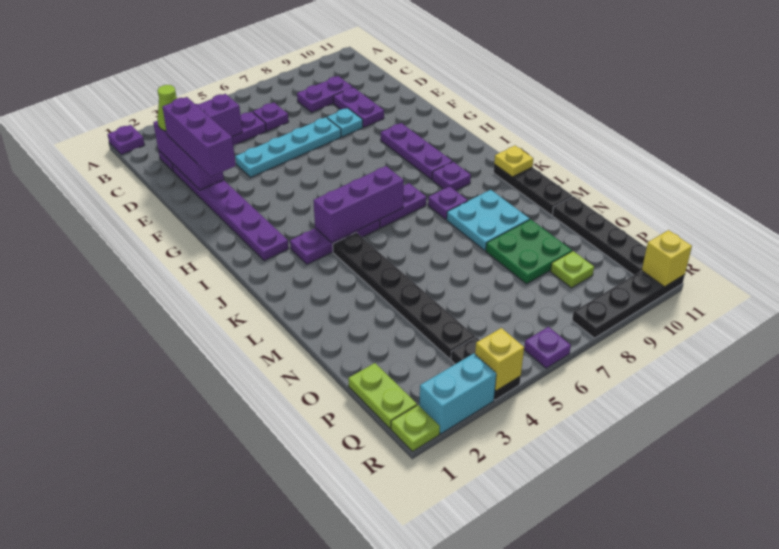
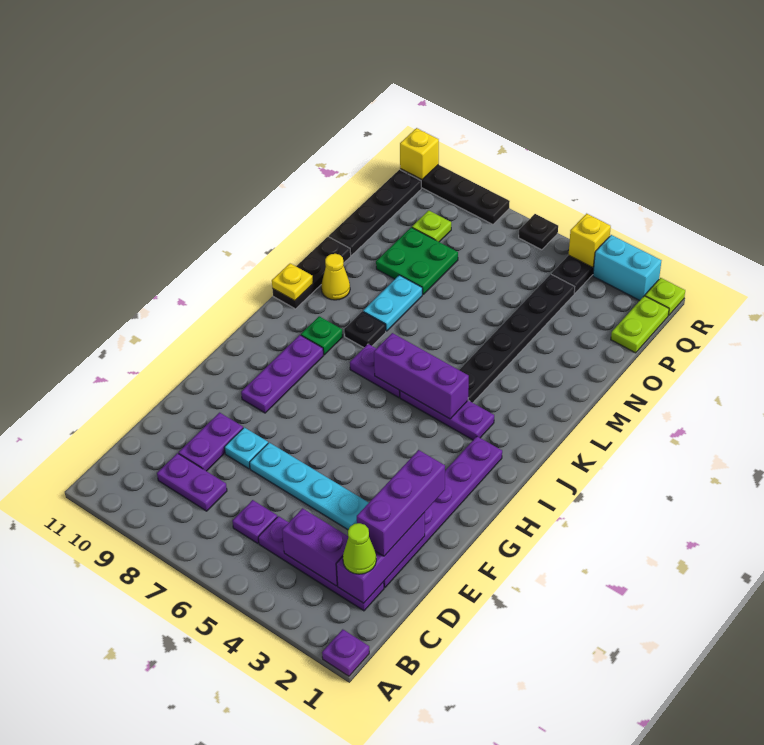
purple 1x1 plate [432,162,471,191] -> green 1x1 plate [301,316,343,355]
purple 1x1 plate [428,186,468,219] -> black 1x1 plate [344,311,386,348]
cyan 2x2 plate [447,190,530,251] -> cyan 1x2 plate [363,275,422,331]
none -> yellow 1x1 cone [321,254,350,300]
purple 1x1 plate [524,327,571,368] -> black 1x1 plate [519,214,558,250]

